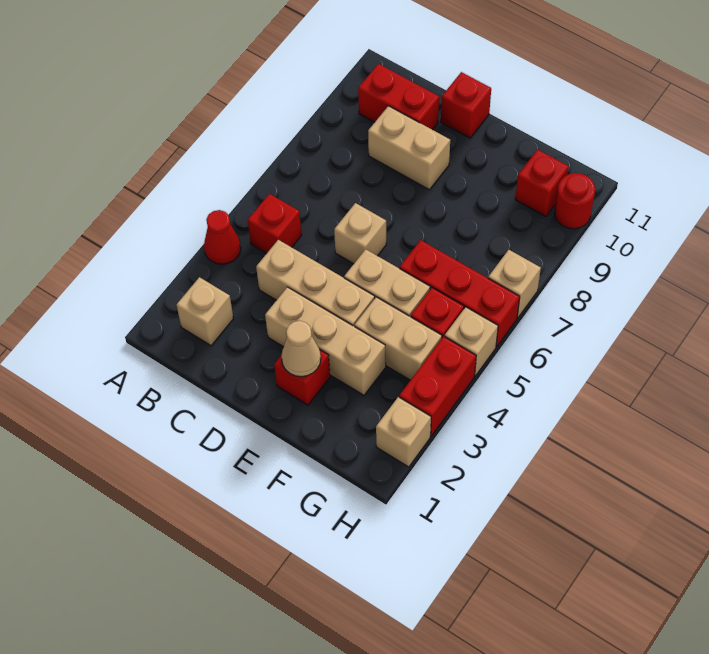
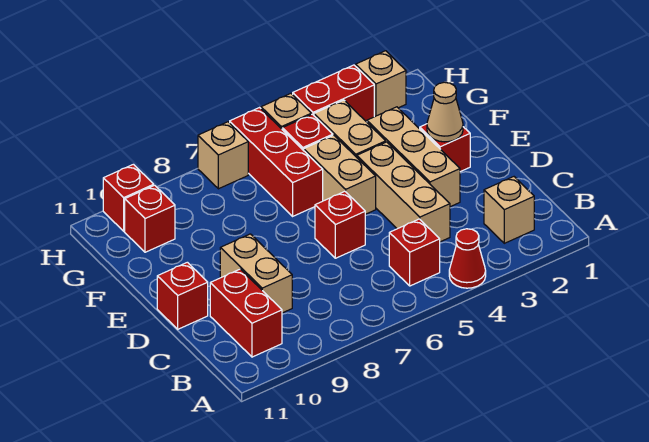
tan 1x1 brick [334,203,386,264] -> red 1x1 brick [315,191,365,258]
red 1x1 round brick [555,173,595,229] -> red 1x1 brick [103,164,154,231]

